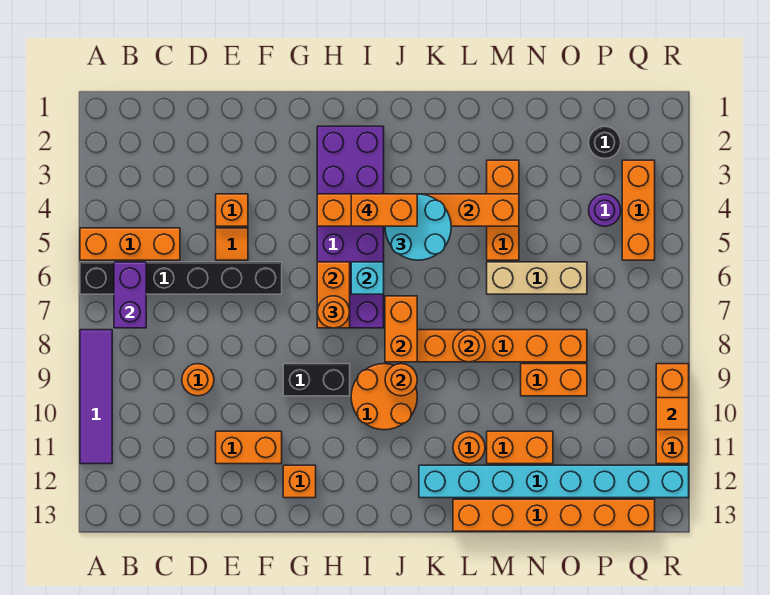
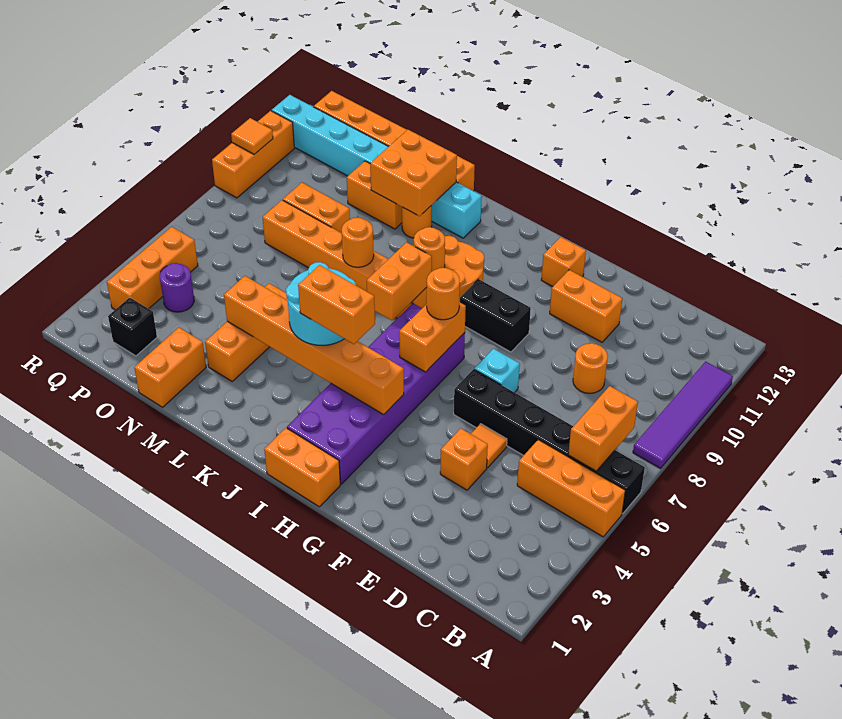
purple 1x2 brick [114,262,146,328] -> orange 1x2 brick [568,386,638,471]
none -> orange 1x2 brick [264,428,340,507]
cyan 1x1 brick [351,262,384,294] -> cyan 1x1 brick moved to [474,349,520,393]
none -> orange 2x2 brick [370,130,457,216]
tan 1x3 brick [487,262,587,294] -> none
none -> orange 1x2 brick [134,328,206,407]
black 1x1 round brick [589,126,621,159] -> black 1x1 brick [108,297,157,356]

